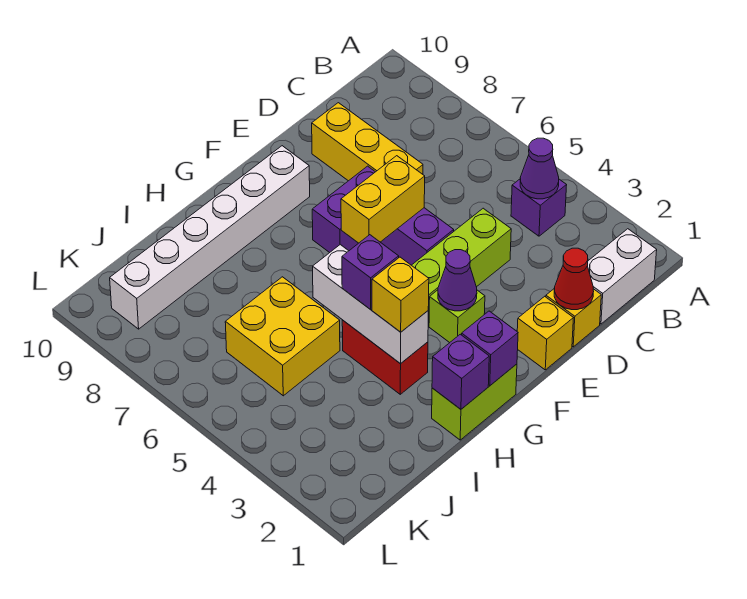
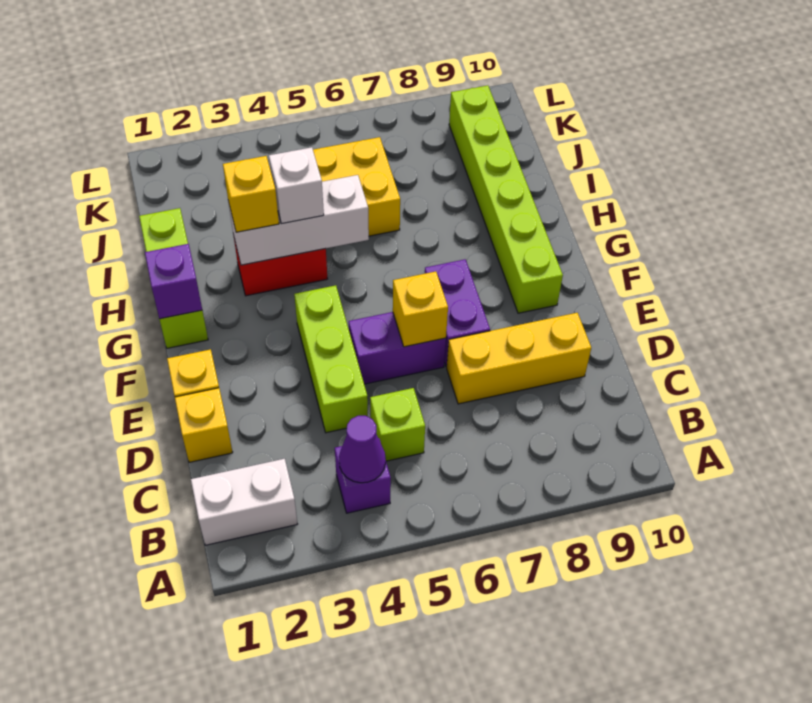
white 1x2 brick [588,229,657,324] -> white 1x2 brick turned to [191,459,297,545]
red 1x1 cone [554,248,594,310] -> none
yellow 1x2 brick [341,156,425,243] -> yellow 1x1 brick [393,272,448,347]
lime 1x1 brick [429,290,485,343] -> lime 1x1 brick moved to [370,388,425,461]
purple 1x1 cone [438,250,477,311] -> none
white 1x6 brick [110,146,310,329] -> lime 1x6 brick [449,85,563,313]
lime 1x2 brick [432,364,517,440] -> lime 1x3 brick [139,208,208,348]
purple 1x1 brick [432,334,489,409] -> none
purple 1x1 brick [342,235,399,310] -> white 1x1 brick [269,147,324,224]

